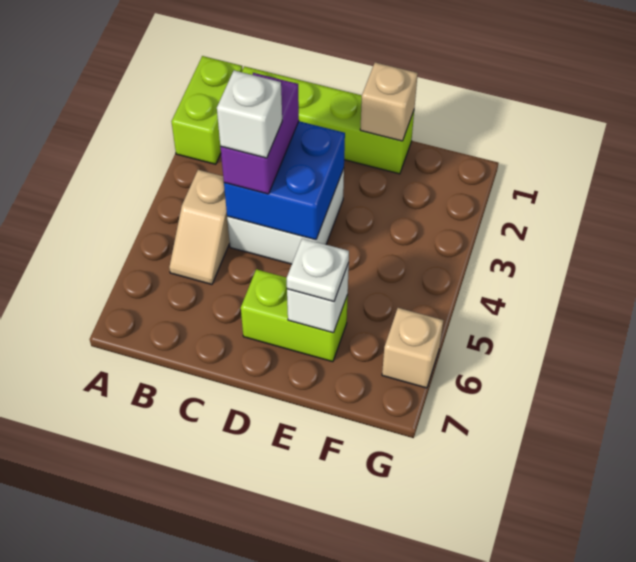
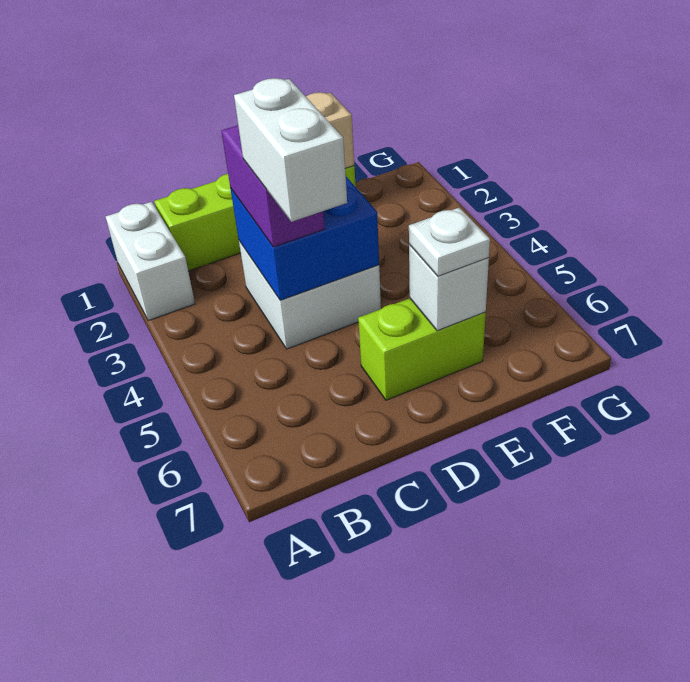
lime 1x2 brick [171,56,243,164] -> white 1x2 brick [106,202,195,321]
tan 1x2 slope [169,170,230,284] -> none
white 1x1 brick [217,70,282,158] -> white 1x2 brick [234,78,347,222]
tan 1x1 brick [382,308,443,388] -> none

